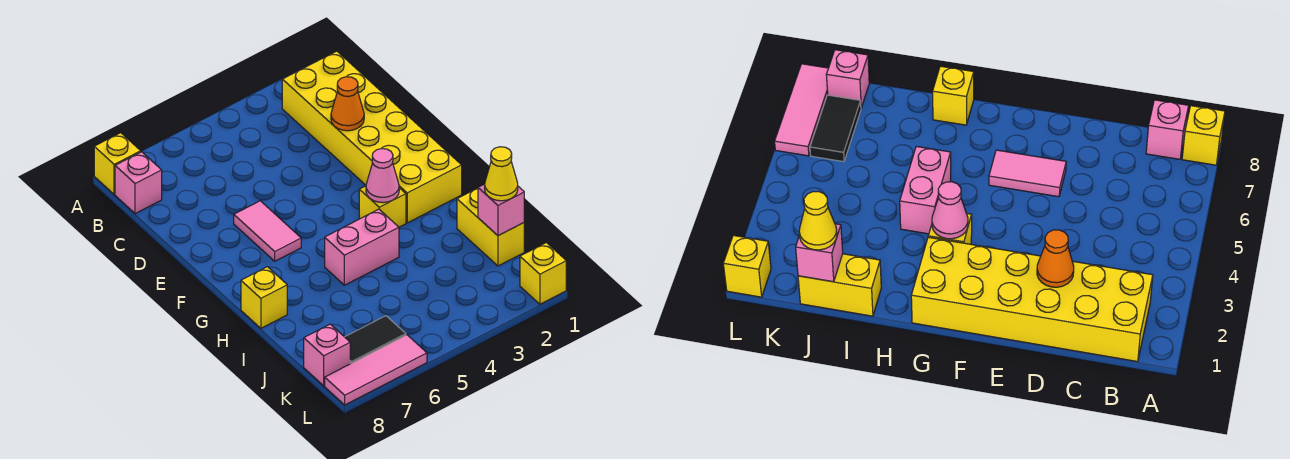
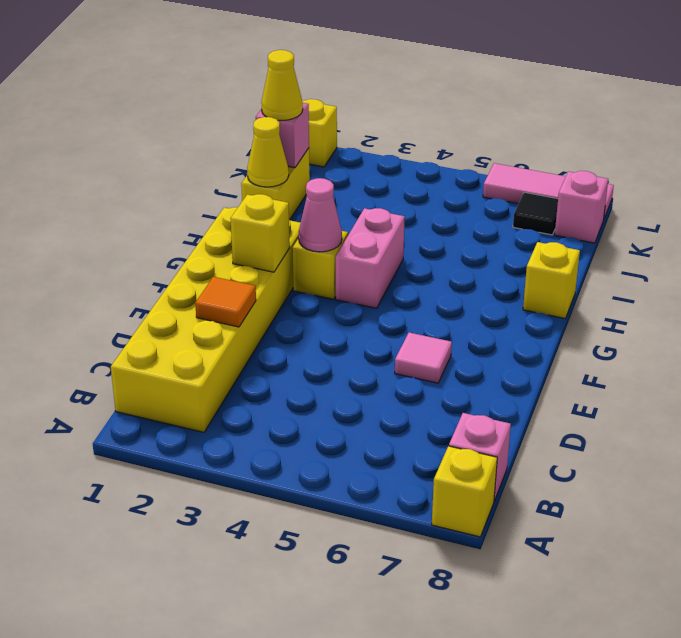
orange 1x1 cone [331,77,364,131] -> orange 1x1 tile [195,277,256,327]
pink 1x2 tile [234,201,301,261] -> pink 1x1 tile [395,333,452,383]
none -> yellow 1x1 brick [231,194,290,272]
pink 1x2 brick [325,209,399,285] -> pink 1x2 brick turned to [336,208,405,308]
none -> yellow 1x1 cone [247,117,289,187]
black 1x2 tile [345,316,406,364] -> black 1x1 tile [513,192,558,235]

